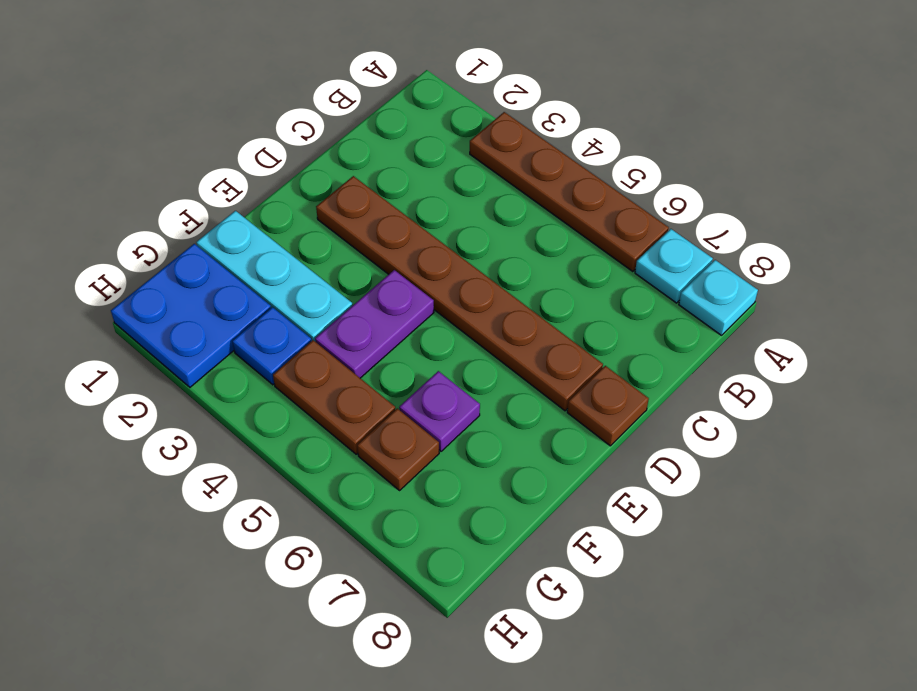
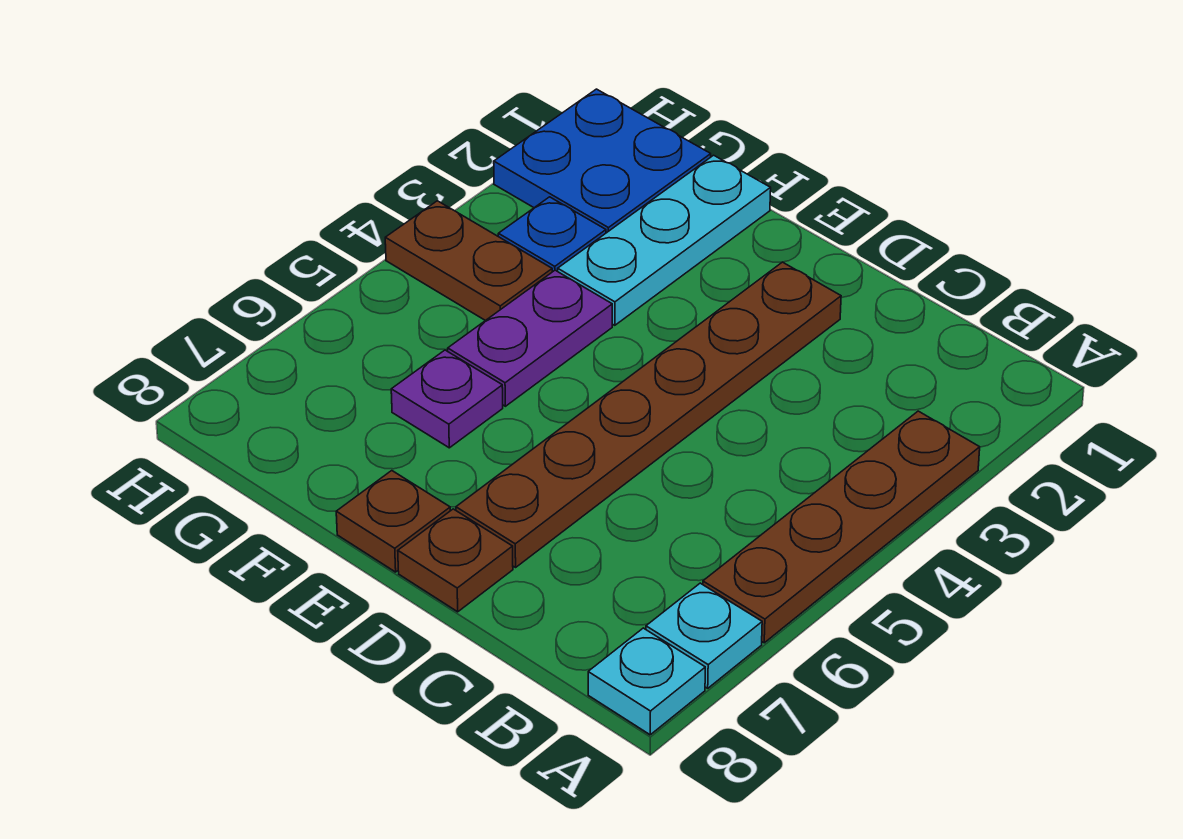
purple 1x2 plate [315,270,434,378] -> purple 1x2 plate turned to [448,270,612,406]
brown 1x2 plate [273,340,395,454] -> brown 1x2 plate turned to [385,201,552,321]
brown 1x1 plate [357,408,439,490] -> brown 1x1 plate moved to [336,471,450,572]

